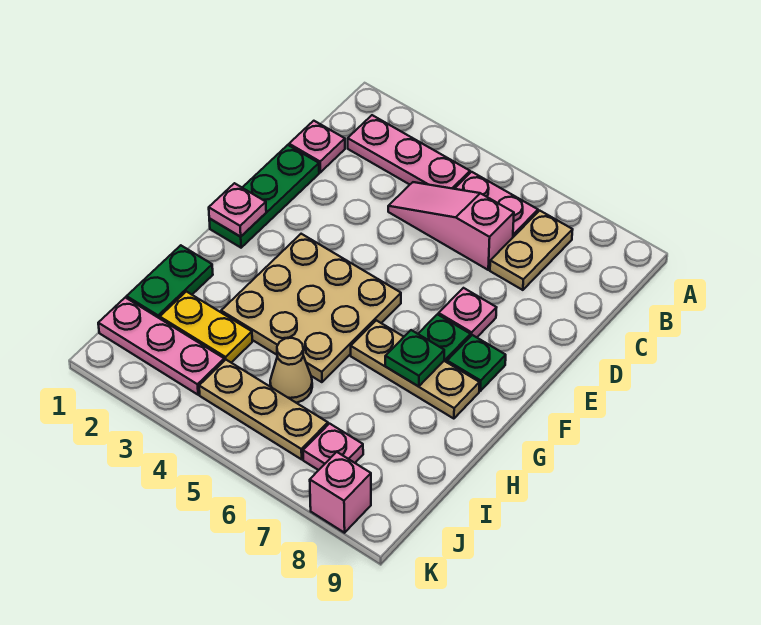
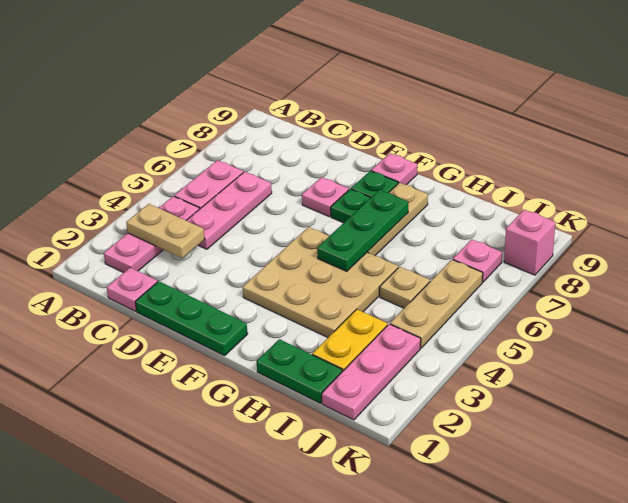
tan 1x2 plate [490,211,573,290] -> tan 1x2 plate moved to [126,204,205,258]
pink 1x3 slope [388,182,514,270] -> pink 1x3 plate [186,172,272,249]
pink 1x1 plate [209,183,266,237] -> pink 1x1 plate moved to [371,153,417,185]
green 1x1 plate [385,330,444,386] -> green 1x3 plate [317,190,408,271]
tan 1x1 cone [270,338,312,403] -> tan 1x1 plate [380,267,430,308]

